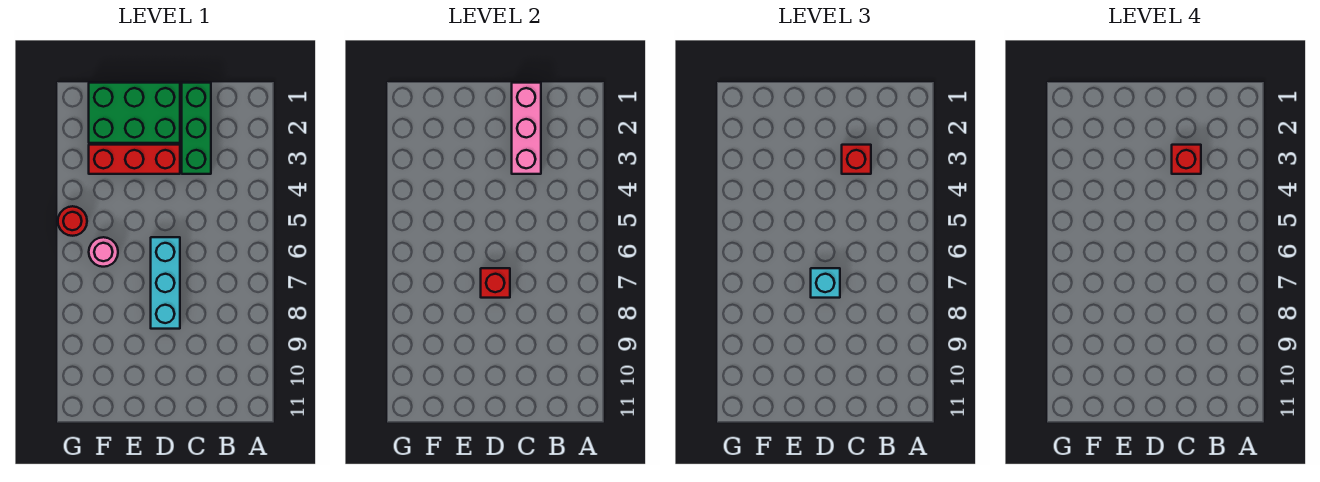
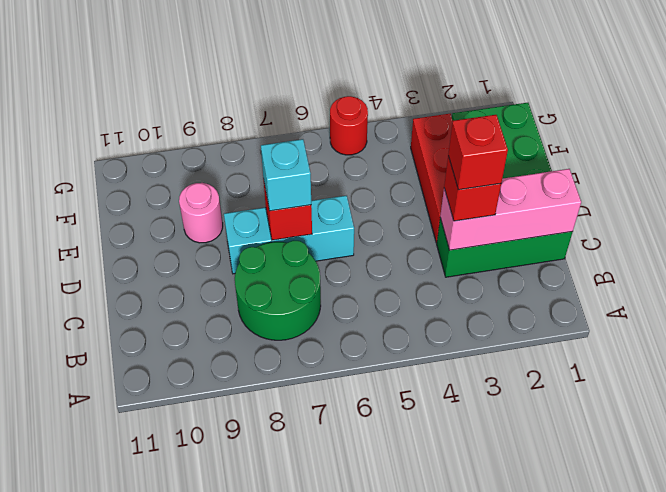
none -> green 2x2 round brick [235,240,321,340]
pink 1x1 round brick [89,237,118,267] -> pink 1x1 round brick moved to [179,183,223,243]

